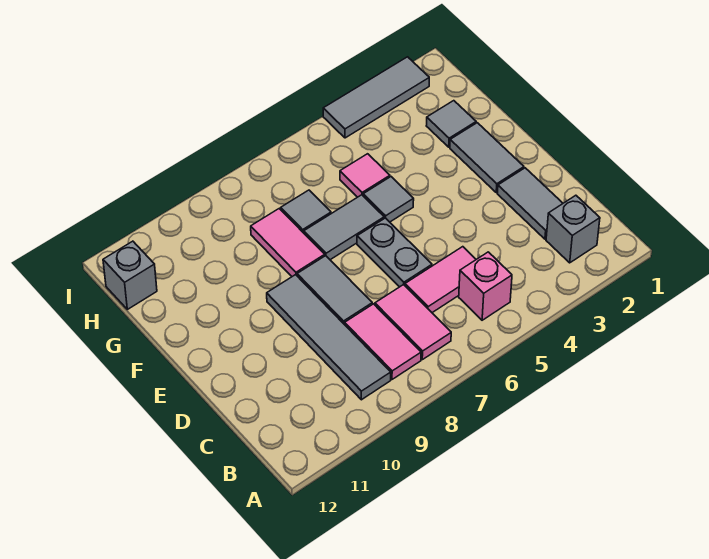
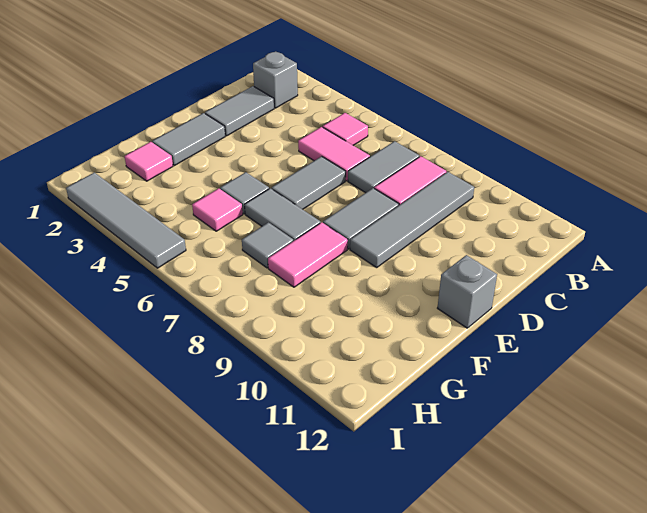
pink 1x1 brick [459,252,512,320] -> pink 1x1 tile [323,113,368,146]
pink 1x2 tile [375,285,451,360] -> grey 1x2 tile [348,141,419,193]
grey 1x2 plate [357,218,432,287] -> grey 1x2 tile [272,156,346,209]
grey 1x1 tile [426,101,476,147] -> pink 1x1 tile [125,142,173,181]
grey 1x1 brick [103,241,157,309] -> grey 1x1 brick moved to [438,255,497,328]
grey 1x3 tile [323,57,429,138] -> grey 1x4 tile [66,172,186,268]

